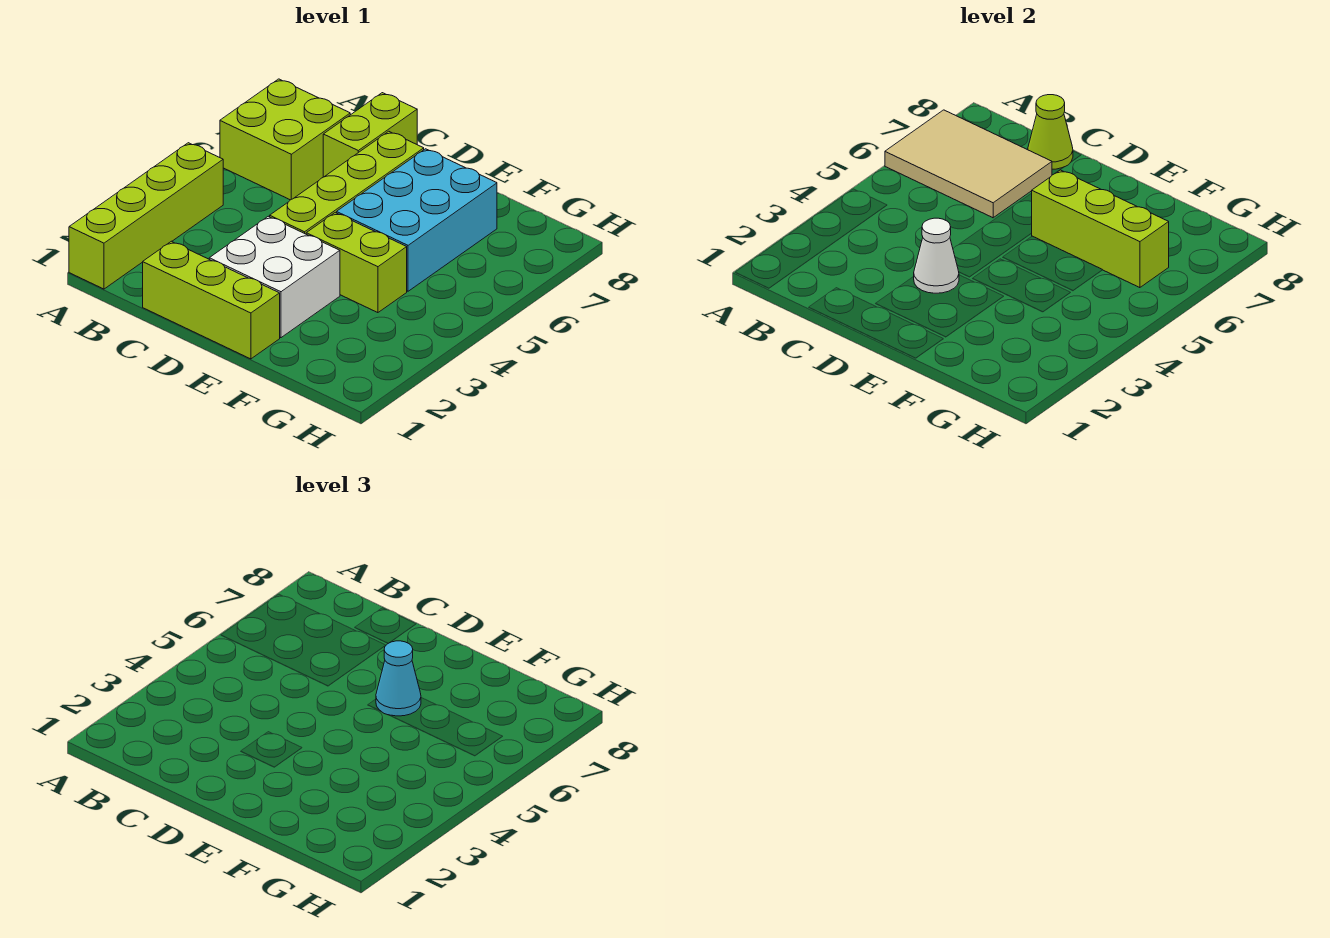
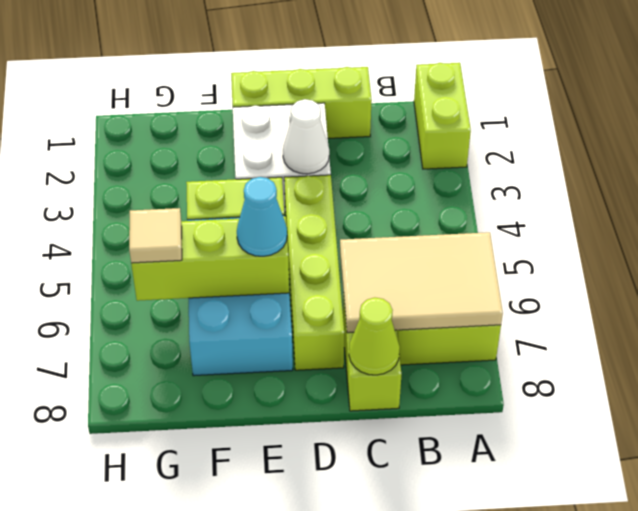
lime 1x4 brick [69,143,223,289] -> lime 1x2 brick [414,63,471,169]
none -> tan 1x1 tile [129,208,182,263]

